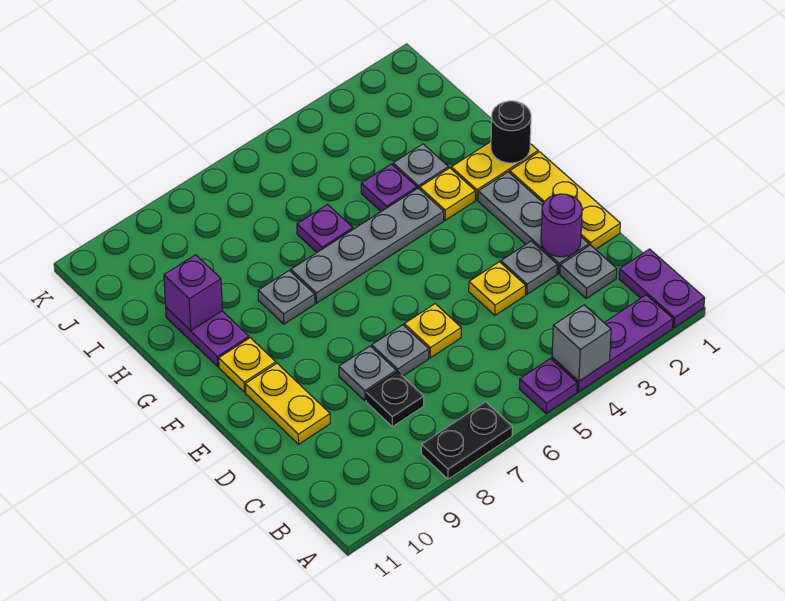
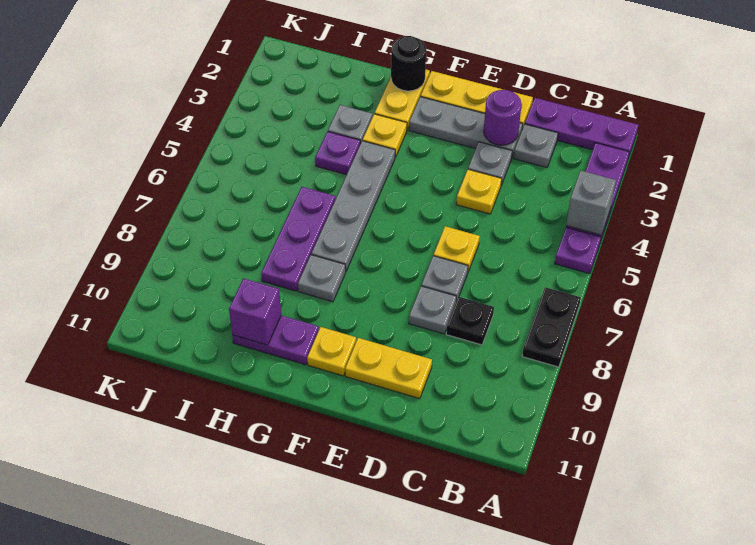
purple 1x2 plate [619,249,705,328] -> purple 1x3 plate [525,98,638,156]
purple 1x1 plate [297,205,353,252] -> purple 1x3 plate [261,187,335,291]

